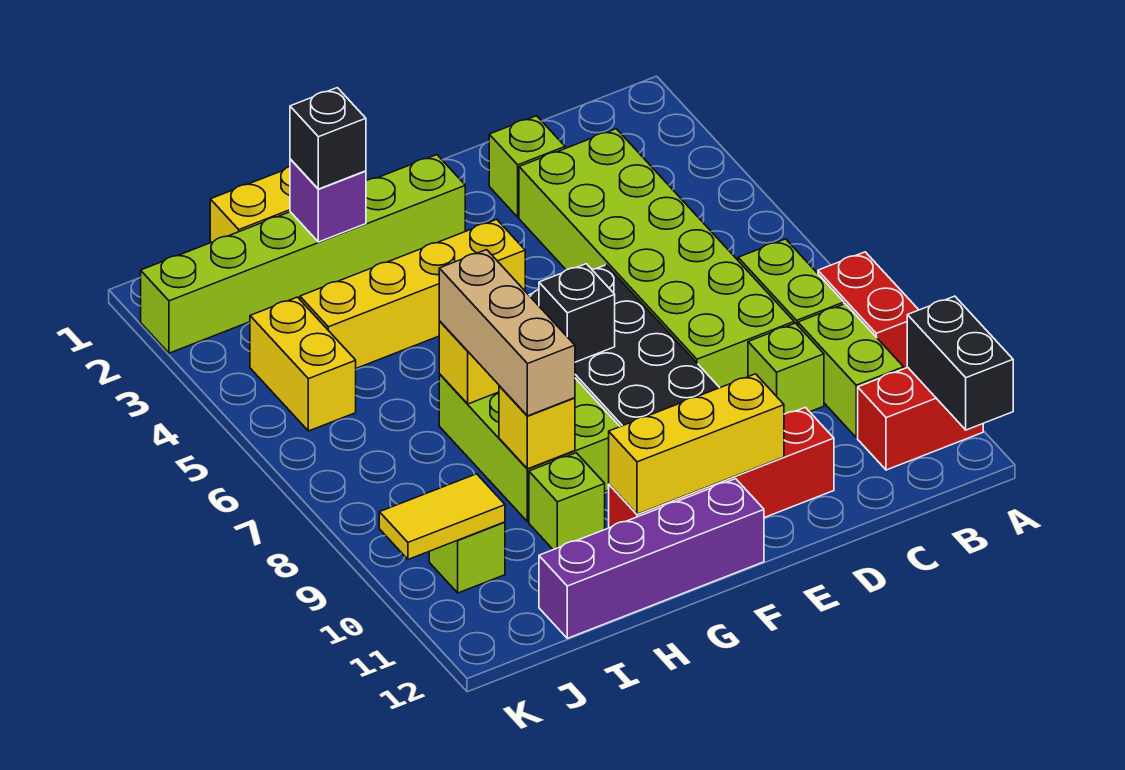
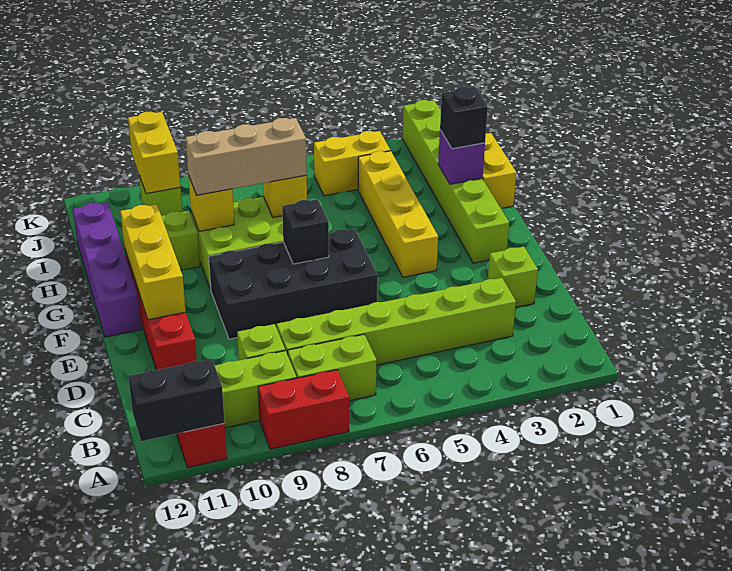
lime 2x6 brick [519,129,794,388] -> lime 1x6 brick [277,278,516,365]
yellow 1x2 tile [379,474,505,559] -> yellow 1x2 brick [128,112,180,194]

